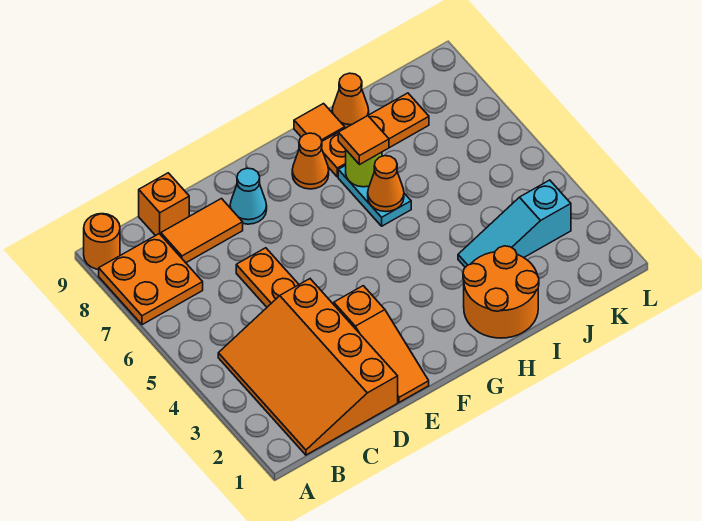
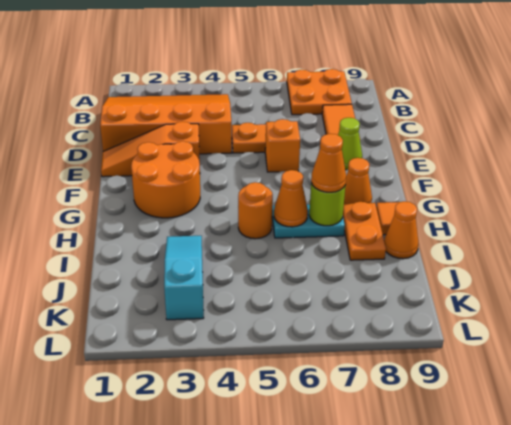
orange 1x1 round brick [84,214,120,269] -> orange 1x1 round brick moved to [238,182,273,239]
orange 1x1 brick [139,173,189,236] -> orange 1x1 brick moved to [265,119,300,172]
cyan 1x1 cone [230,168,267,224] -> lime 1x1 cone [338,118,362,170]
orange 2x2 round brick [463,246,539,338] -> orange 2x2 round brick moved to [131,141,200,218]
orange 1x1 tile [338,116,389,165] -> orange 1x1 cone [311,134,346,192]
orange 1x3 plate [322,93,429,177] -> orange 1x2 plate [343,202,386,260]

